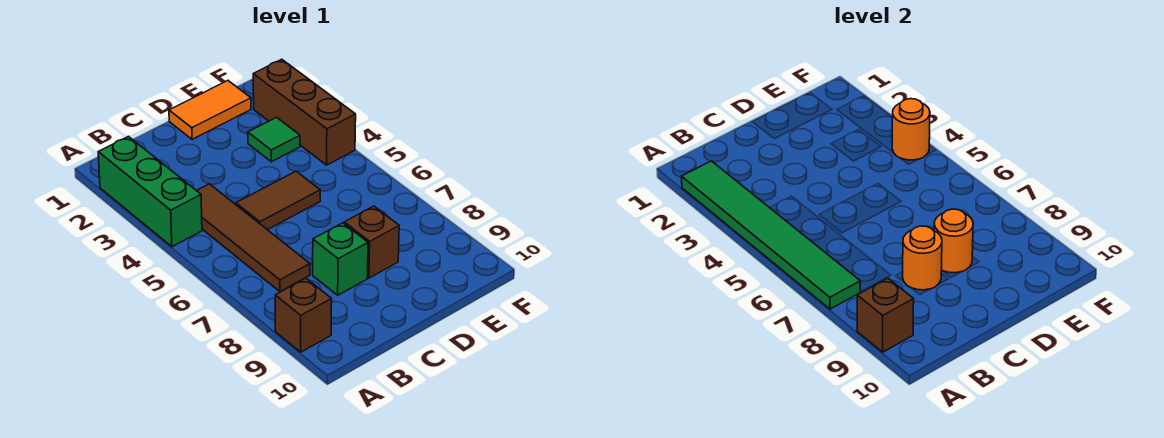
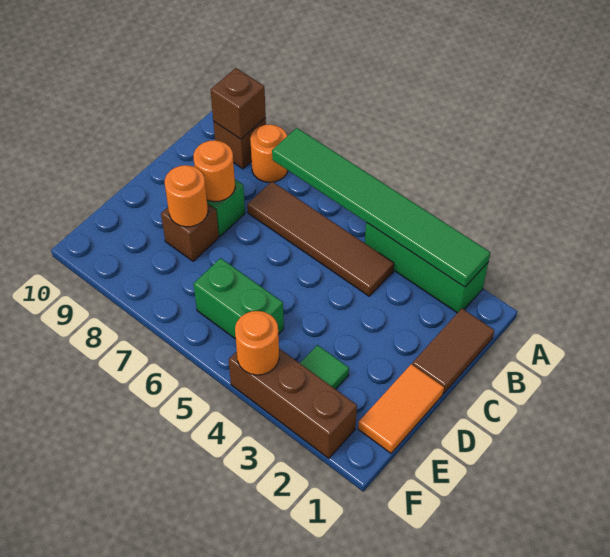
none -> orange 1x1 round brick [250,124,288,182]
brown 1x2 tile [236,171,320,230] -> brown 1x2 tile moved to [412,309,494,394]
none -> green 1x2 brick [193,258,284,339]

